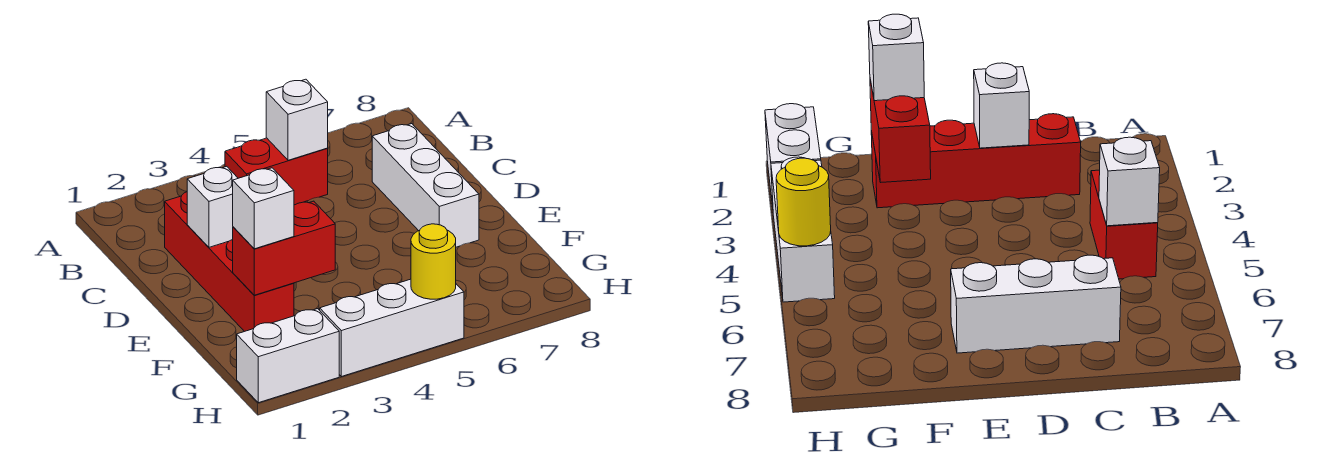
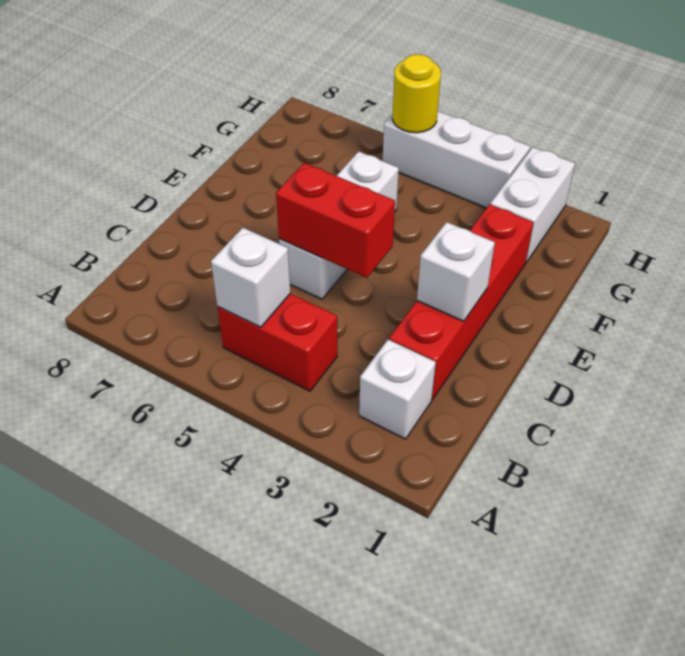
white 1x3 brick [372,124,479,247] -> white 1x3 brick moved to [279,151,399,299]
red 1x2 brick [233,201,335,295] -> red 1x2 brick moved to [276,163,395,278]
white 1x1 brick [233,168,294,249] -> white 1x1 brick moved to [359,340,436,439]
white 1x2 brick [237,309,339,403] -> white 1x2 brick turned to [490,147,575,262]

